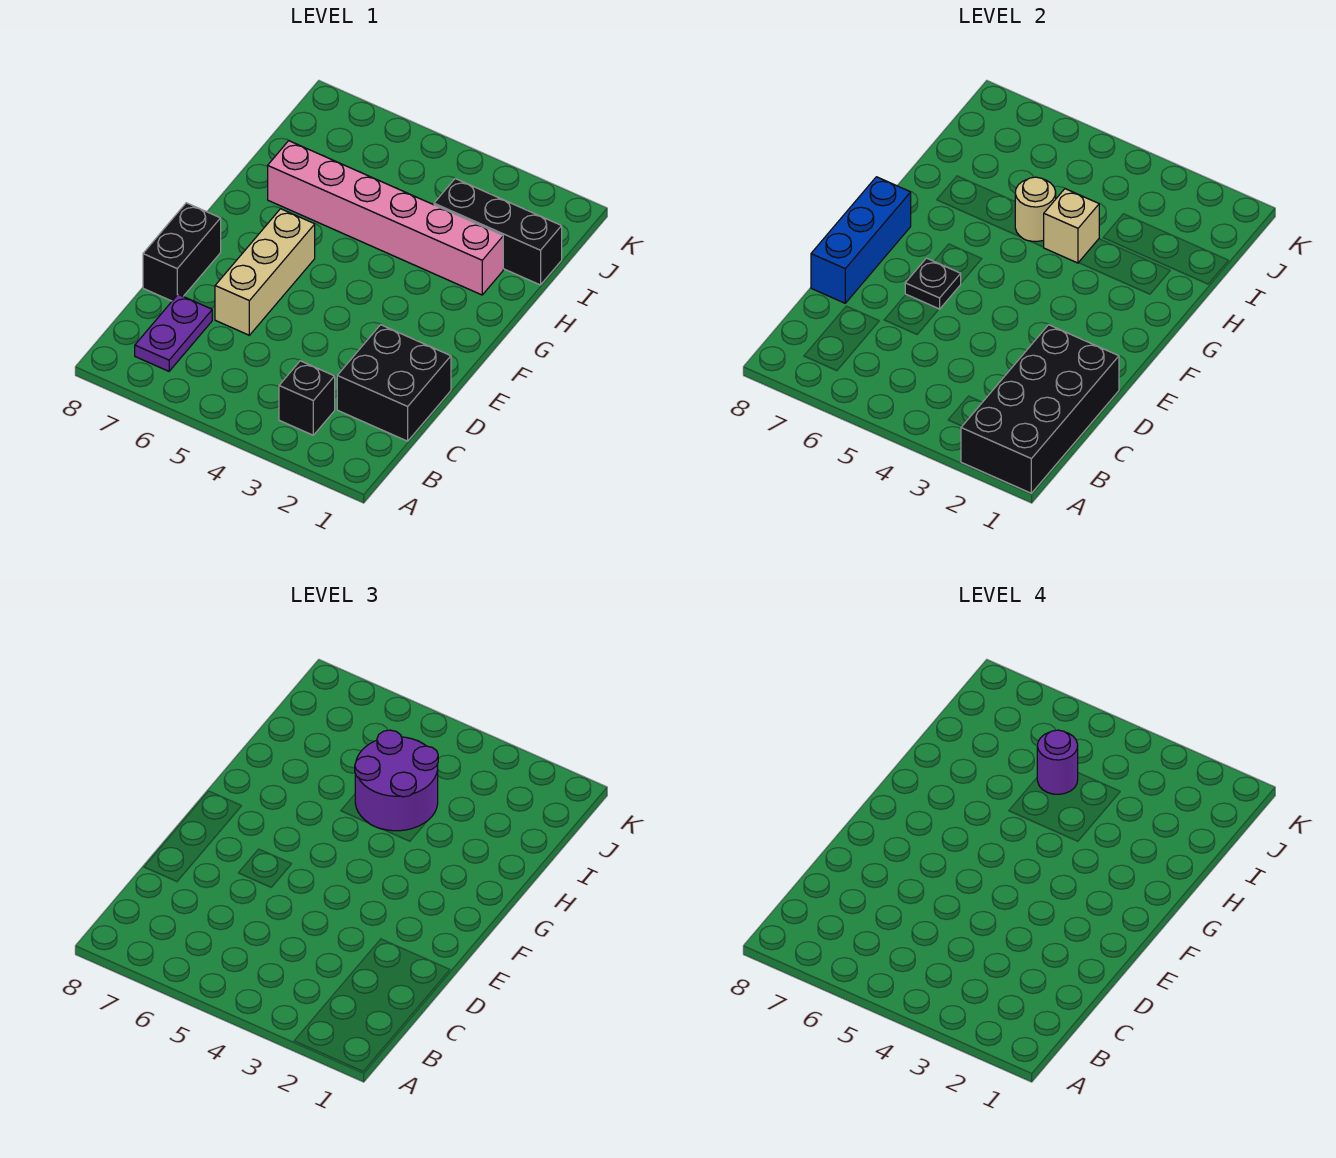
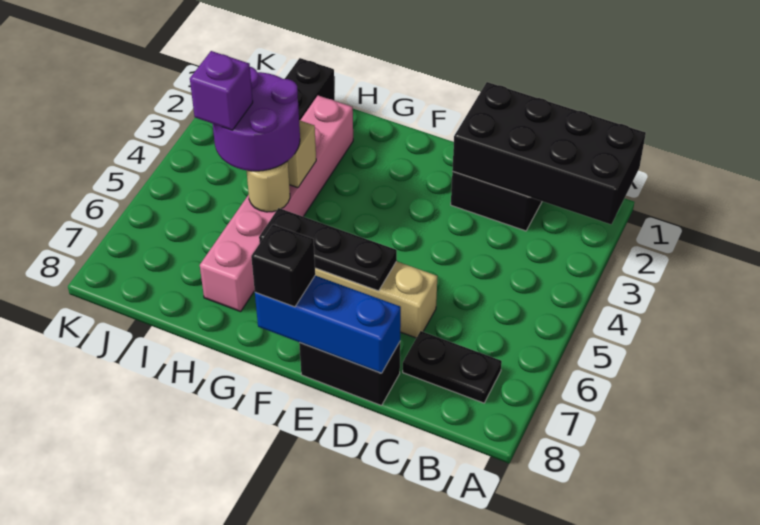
black 1x1 brick [279,361,335,435] -> black 1x1 brick moved to [251,225,315,307]
purple 1x2 plate [135,294,212,371] -> black 1x2 plate [403,331,502,403]
black 1x1 plate [905,258,961,309] -> black 1x3 plate [259,208,397,291]
purple 1x1 round brick [1037,730,1078,794] -> purple 1x1 brick [190,51,253,130]

